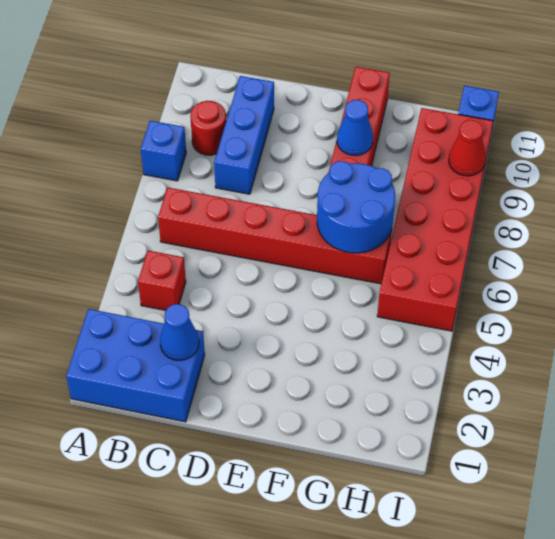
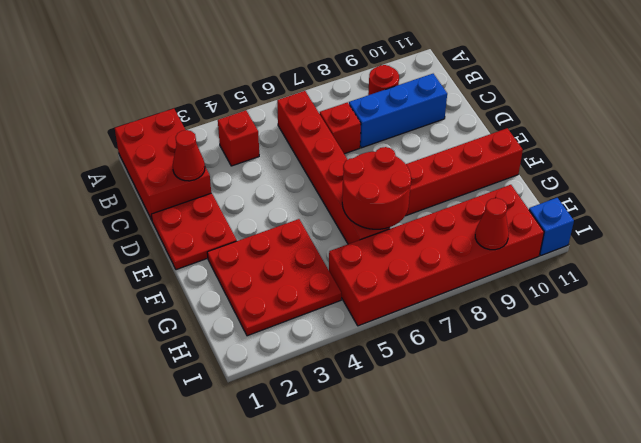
blue 2x3 brick [66,309,205,422] -> red 2x3 brick [115,109,211,220]
blue 1x1 brick [141,121,186,181] -> none
blue 1x1 cone [160,304,199,360] -> red 1x1 cone [173,130,205,181]
none -> red 1x1 brick [320,102,361,154]
none -> red 2x2 plate [151,193,237,270]
none -> red 3x3 plate [207,219,341,336]
blue 2x2 round brick [317,161,395,253] -> red 2x2 round brick [342,147,411,229]
blue 1x1 cone [337,100,373,156] -> none

